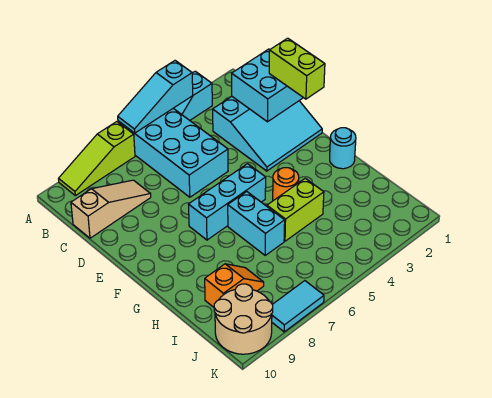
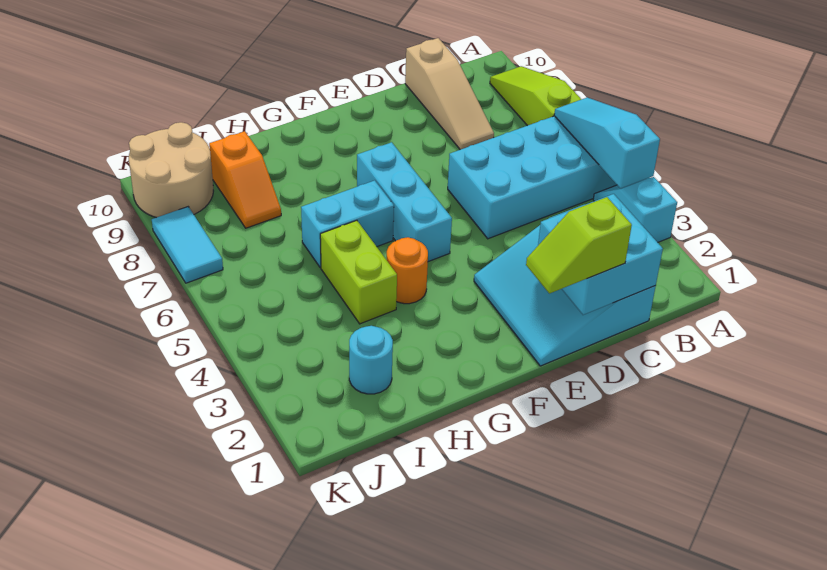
lime 1x2 brick [269,38,325,99] -> lime 1x2 slope [526,197,632,293]
cyan 1x1 round brick [330,128,356,169] -> cyan 1x1 round brick moved to [349,326,393,394]

